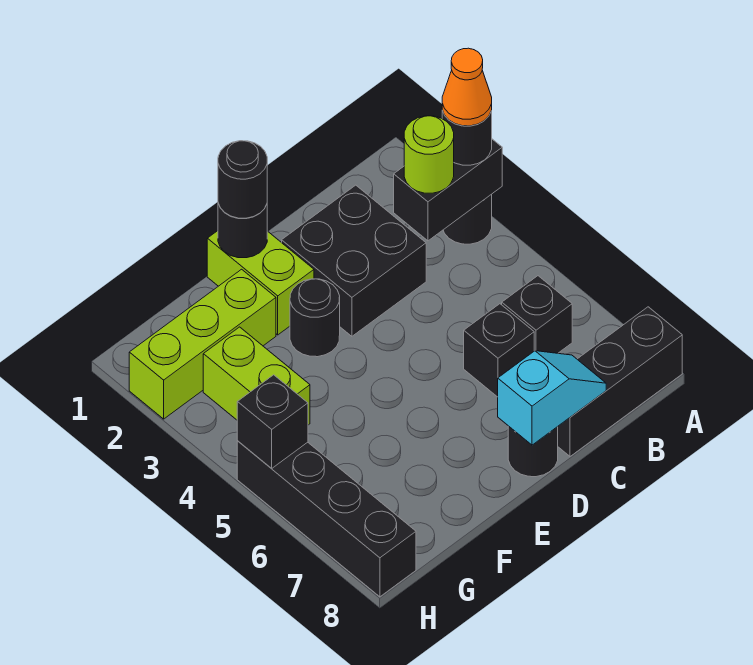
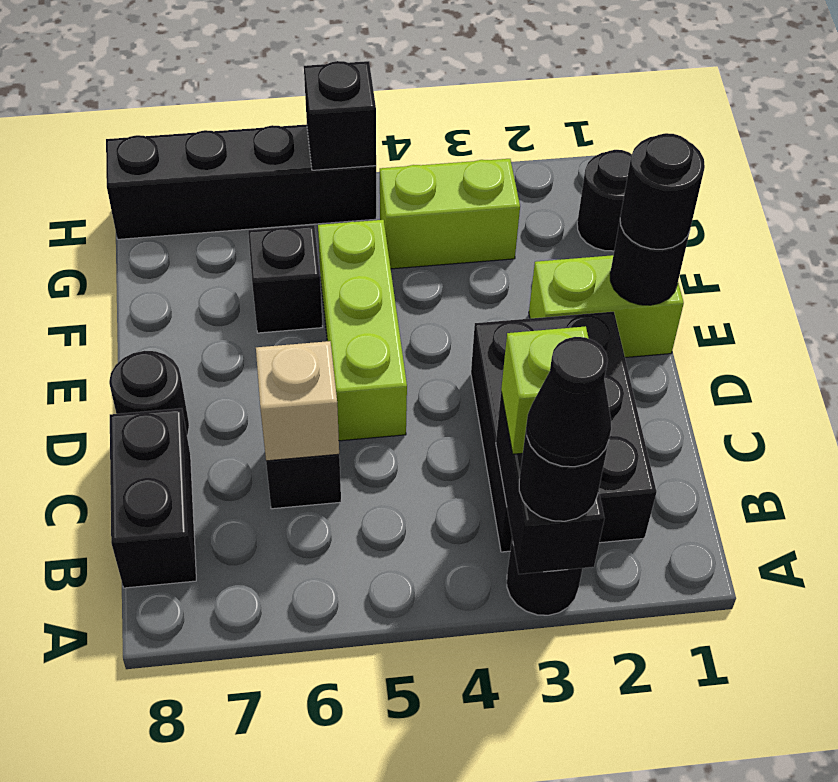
orange 1x1 cone [442,48,492,126] -> black 1x1 cone [526,337,611,467]
black 1x3 brick [558,307,682,456] -> black 1x2 brick [110,408,196,588]
lime 1x1 round brick [404,116,454,193] -> lime 1x1 brick [501,326,589,454]
black 1x1 brick [502,276,572,353] -> black 1x1 brick moved to [248,225,323,333]
black 2x2 brick [282,185,426,336] -> black 2x3 brick [471,312,657,552]
none -> tan 1x1 brick [256,341,339,461]
cyan 1x2 slope [498,351,606,445] -> none
black 1x1 round brick [290,279,340,357] -> black 1x1 round brick moved to [577,150,632,251]
lime 1x3 brick [129,269,276,419] -> lime 1x3 brick moved to [318,220,407,441]

